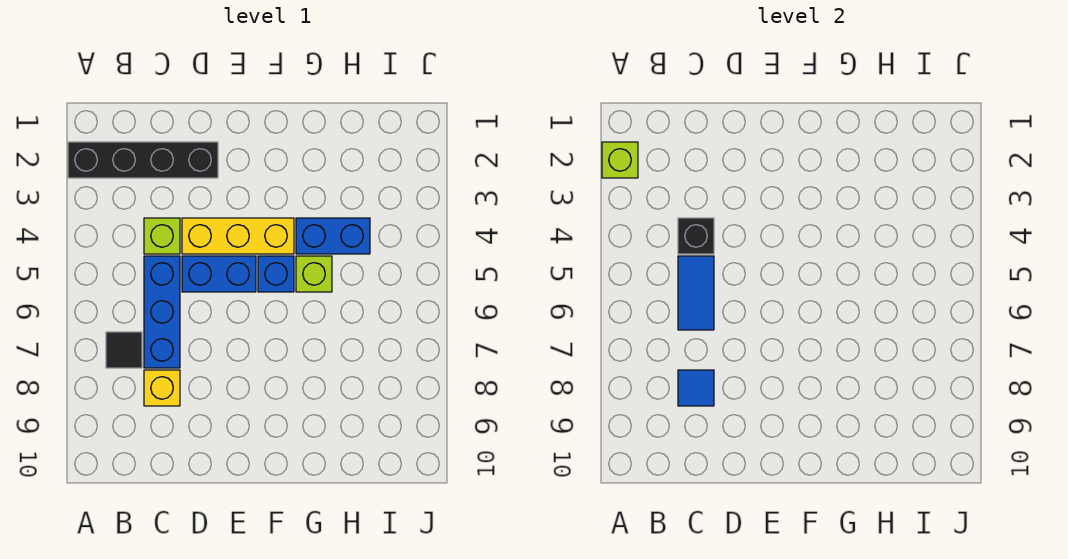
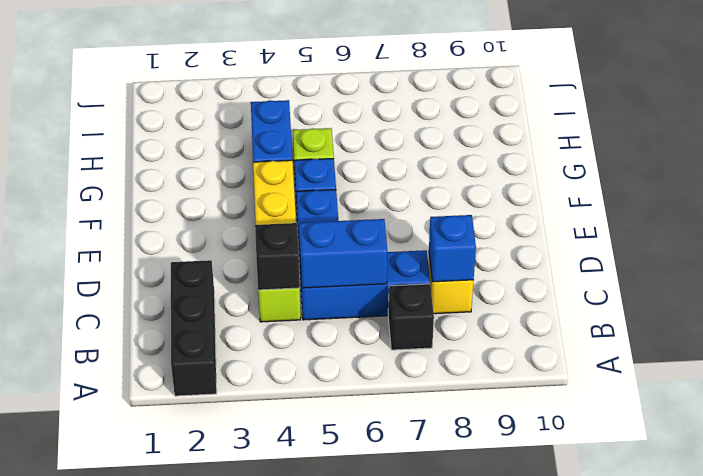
black 1x4 brick [68,142,218,178] -> black 1x3 brick [171,260,217,396]
lime 1x1 brick [602,142,638,178] -> none
black 1x1 tile [106,332,142,368] -> black 1x1 brick [388,284,434,350]
blue 1x2 tile [678,256,714,330] -> blue 1x2 brick [299,219,387,288]
blue 1x1 tile [678,370,714,406] -> blue 1x1 brick [429,215,476,282]

